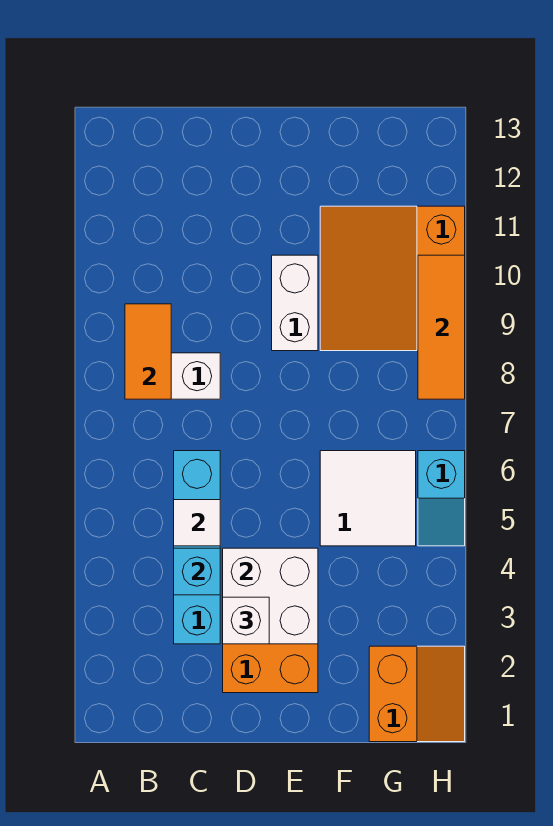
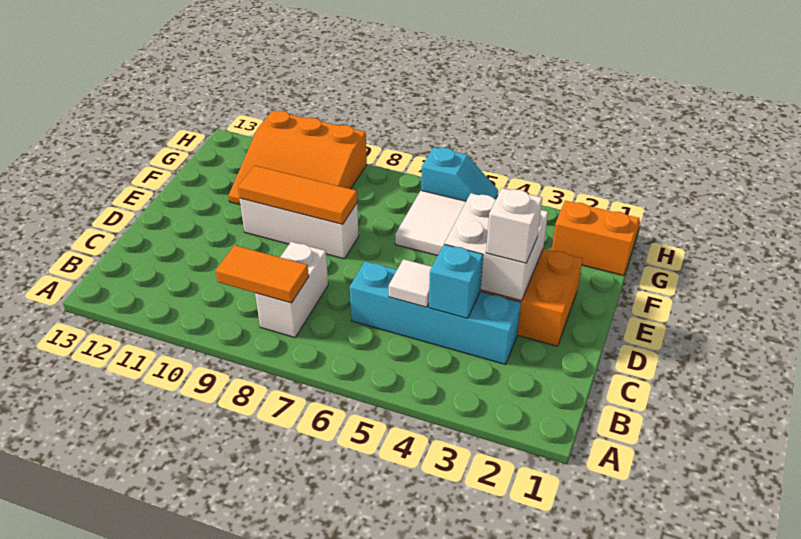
white 1x2 brick [272,255,318,351] -> white 1x3 brick [240,198,359,259]
orange 1x3 tile [418,255,465,399] -> orange 1x3 tile moved to [238,166,357,224]

